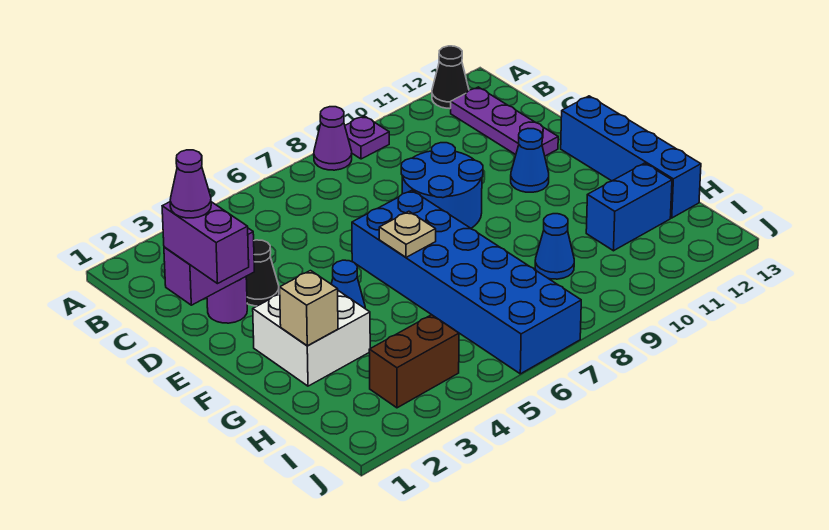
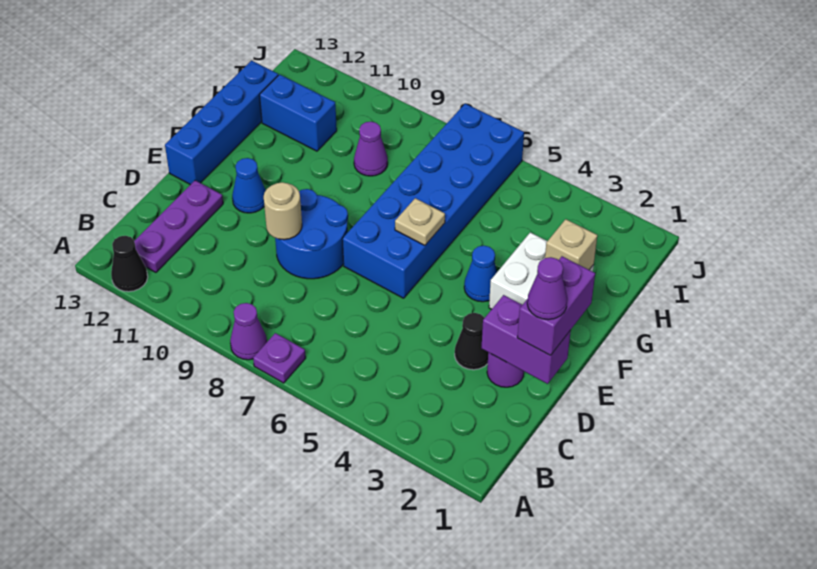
purple 1x1 plate [345,116,389,159] -> purple 1x1 plate moved to [253,333,306,383]
none -> tan 1x1 round brick [264,182,302,240]
blue 1x1 cone [535,214,574,279] -> purple 1x1 cone [354,122,388,176]
brown 1x2 brick [369,315,459,408] -> none

